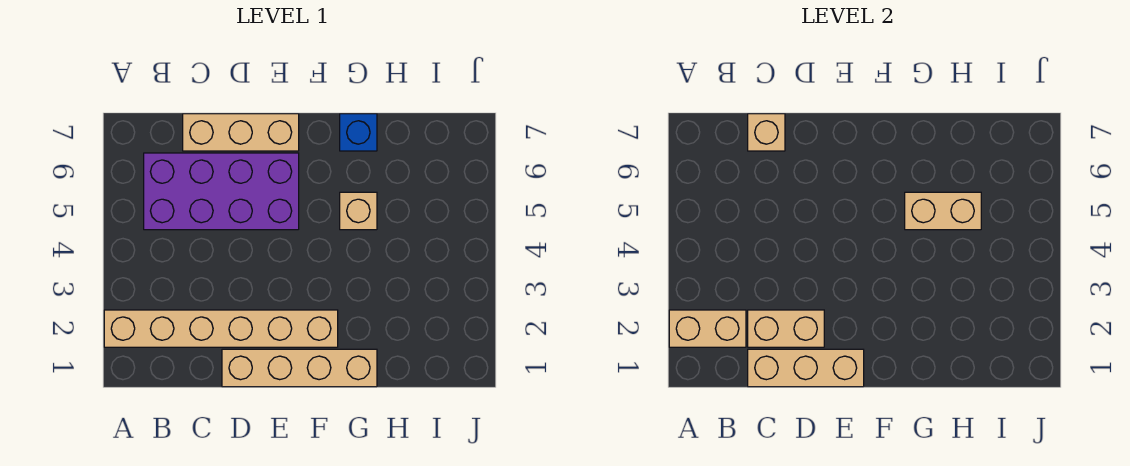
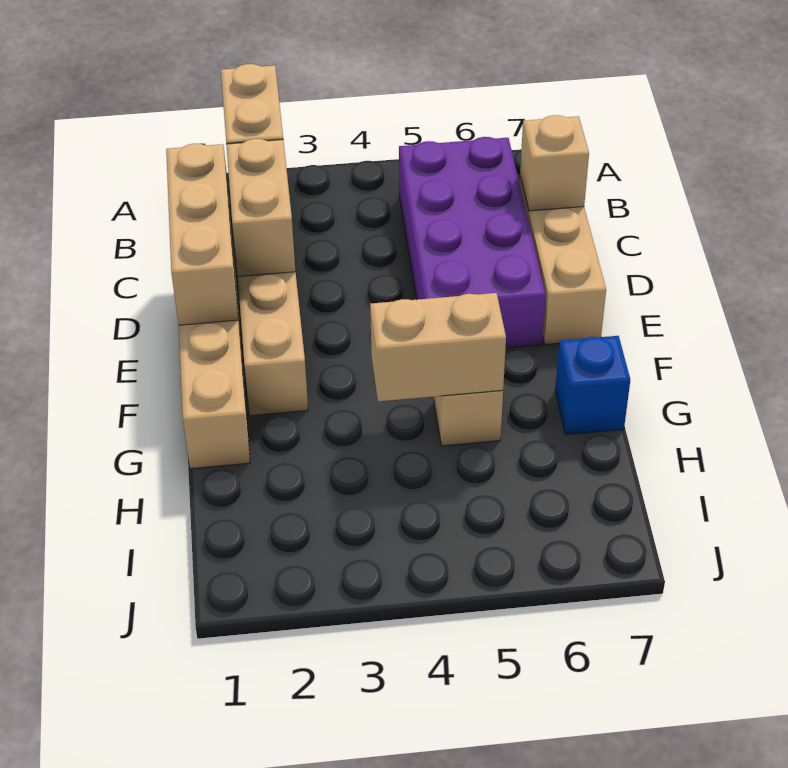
tan 1x2 brick [905,192,981,230] -> tan 1x2 brick turned to [370,293,506,401]

